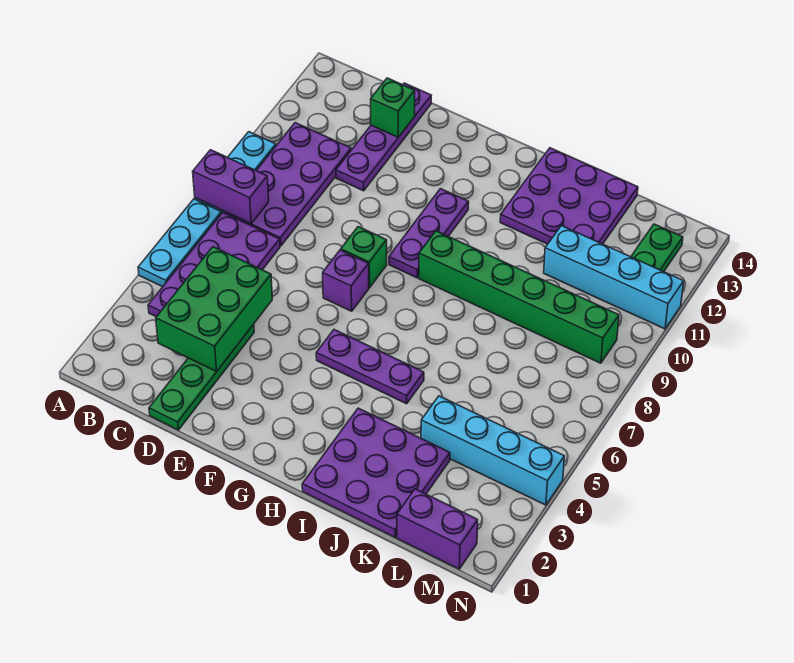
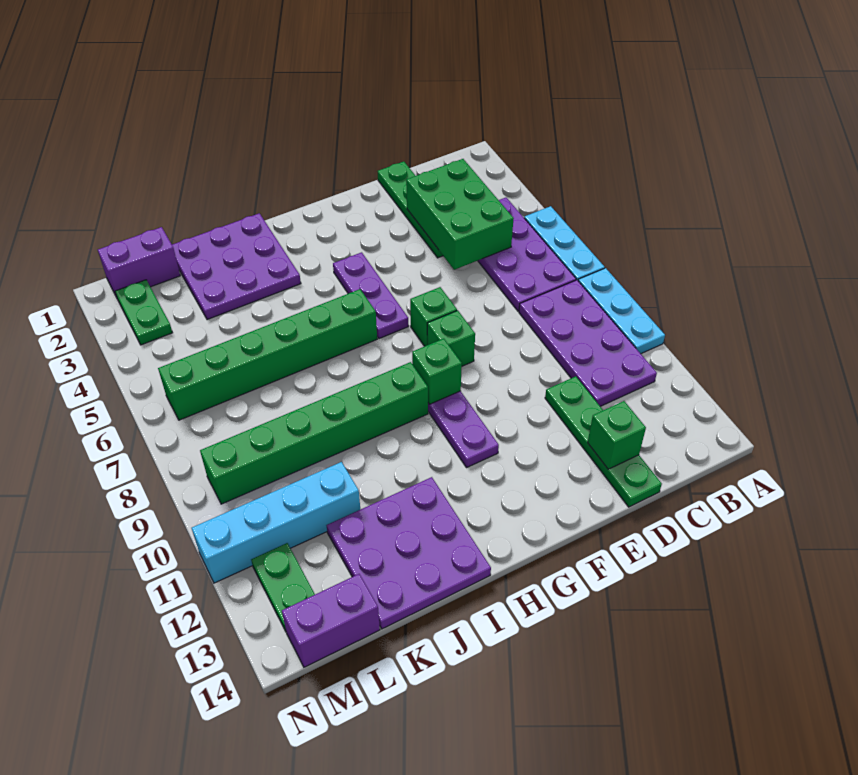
purple 1x2 brick [193,150,269,224] -> purple 1x2 brick moved to [282,574,380,667]
purple 1x4 plate [336,83,431,191] -> green 1x4 plate [545,376,662,507]
purple 1x1 brick [323,250,369,311] -> green 1x1 brick [410,287,457,346]
purple 1x3 plate [316,330,424,404] -> purple 1x3 plate turned to [333,252,409,339]
none -> green 1x1 brick [412,339,462,404]
none -> green 1x6 brick [158,289,377,420]
cyan 1x4 brick [421,396,565,505] -> none
none -> green 1x2 plate [115,280,172,345]

